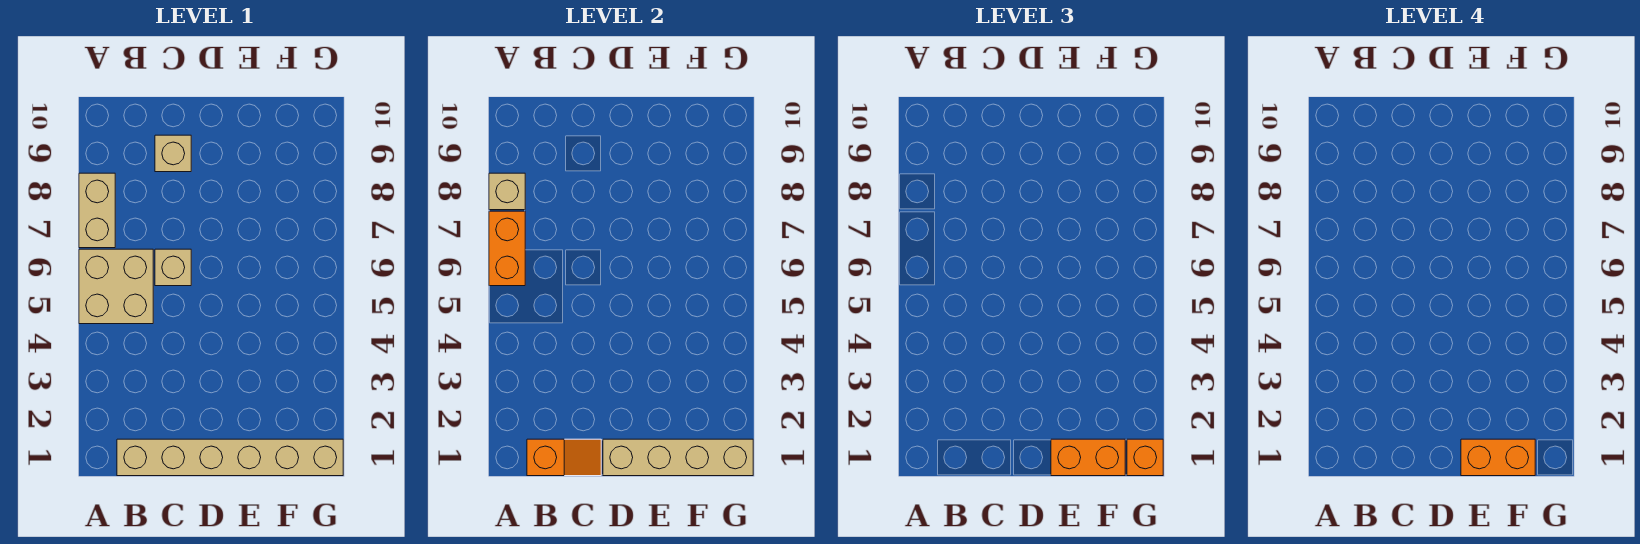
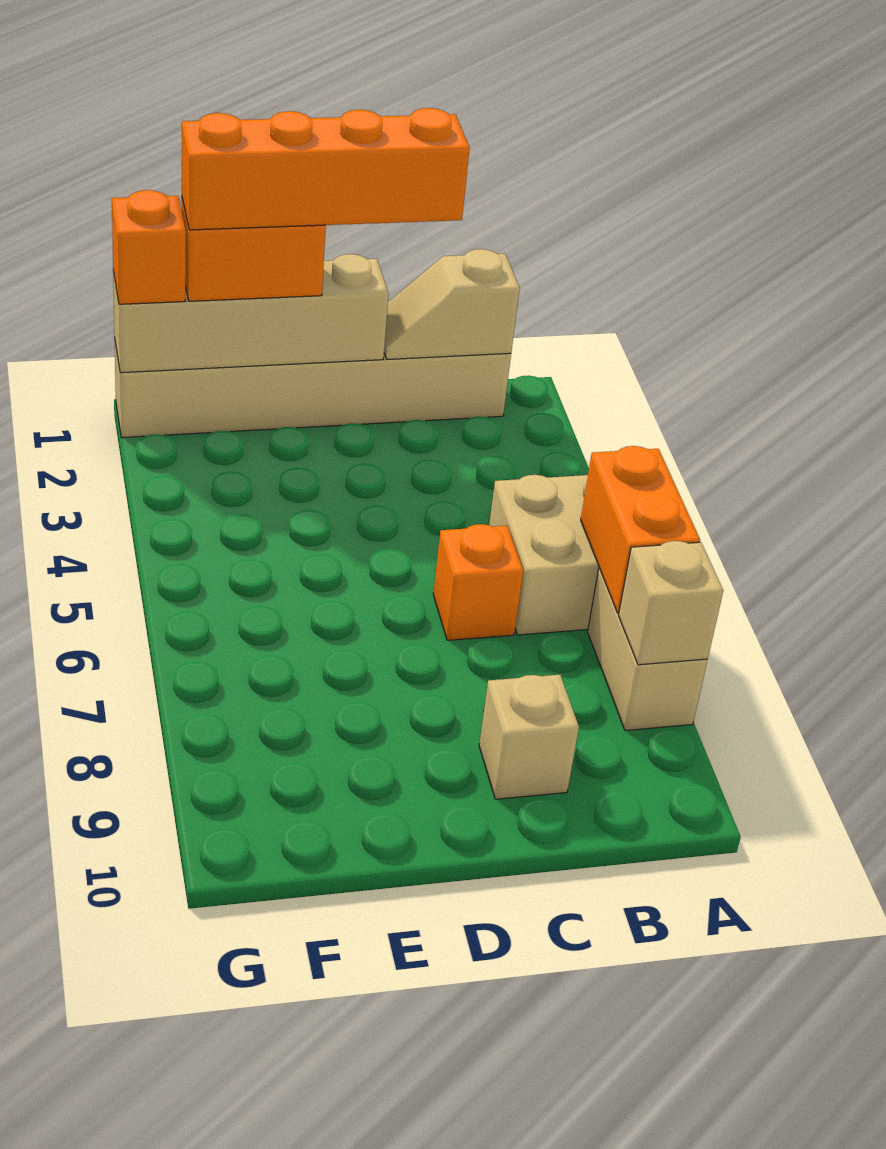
orange 1x2 slope [527,439,601,476] -> tan 1x2 slope [384,249,520,359]
tan 1x1 brick [155,249,191,286] -> orange 1x1 brick [433,524,523,640]
orange 1x2 brick [1461,439,1535,476] -> orange 1x4 brick [182,108,470,230]

